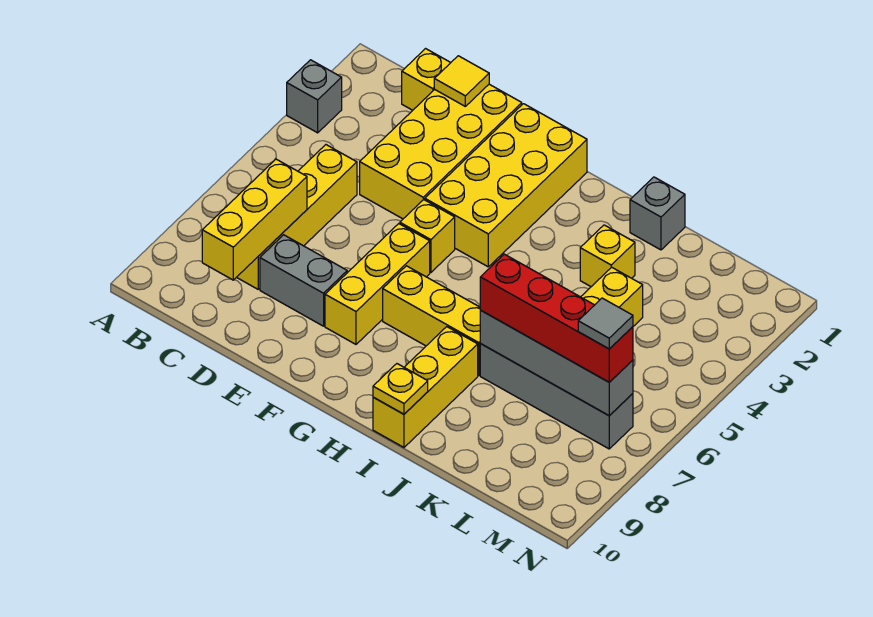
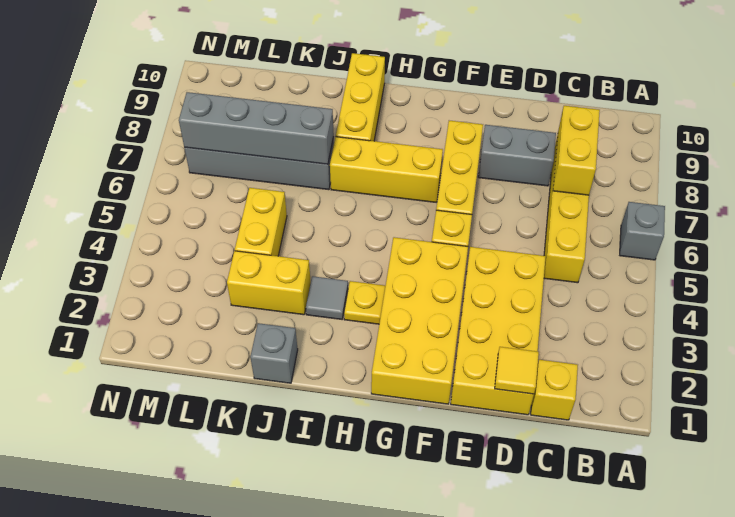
grey 1x1 brick [287,60,342,133] -> grey 1x1 brick moved to [620,202,665,260]
yellow 1x3 brick [202,159,307,280] -> yellow 1x2 brick [553,106,600,195]
yellow 1x1 plate [373,364,428,414] -> yellow 1x1 plate moved to [344,281,385,324]
yellow 1x1 brick [580,225,635,287] -> yellow 1x2 brick [227,251,311,315]
red 1x4 brick [480,254,633,382] -> none
grey 1x1 tile [578,298,633,349] -> grey 1x1 tile moved to [306,276,348,319]

